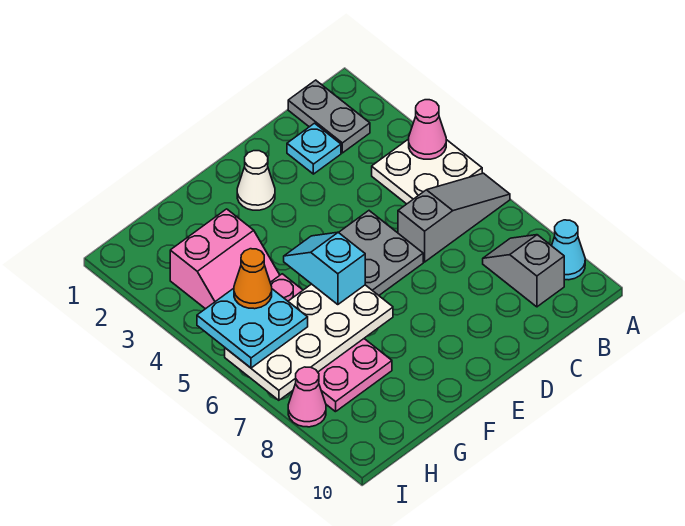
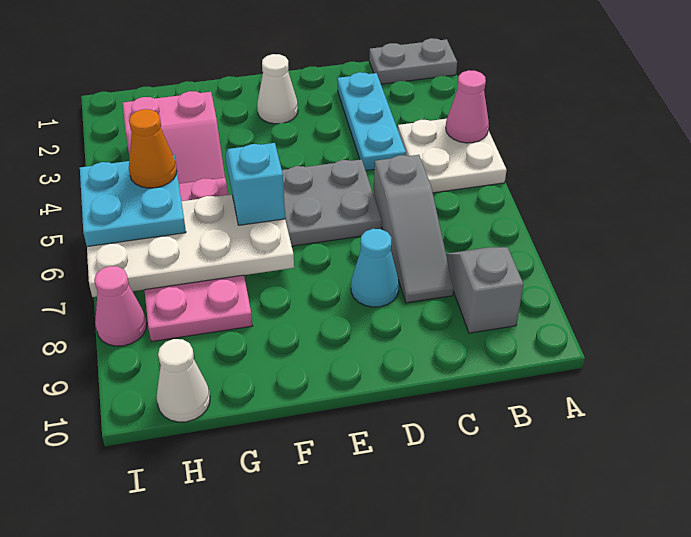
grey 1x3 slope [398,173,510,262] -> grey 1x3 slope turned to [374,155,453,303]
cyan 1x1 cone [552,220,585,280] -> cyan 1x1 cone moved to [351,229,399,307]
grey 1x2 plate [288,80,370,153] -> grey 1x2 plate turned to [369,38,457,84]
cyan 1x1 plate [287,123,341,174] -> cyan 1x3 plate [337,72,406,171]
none -> white 1x1 cone [156,339,210,422]

